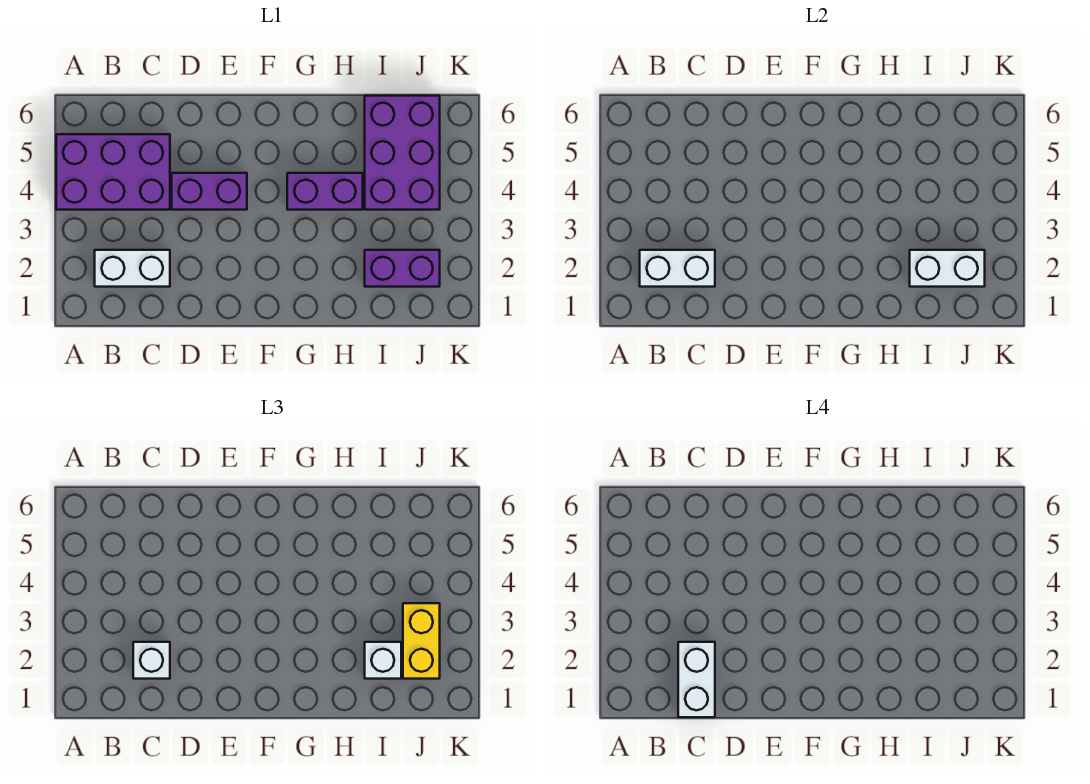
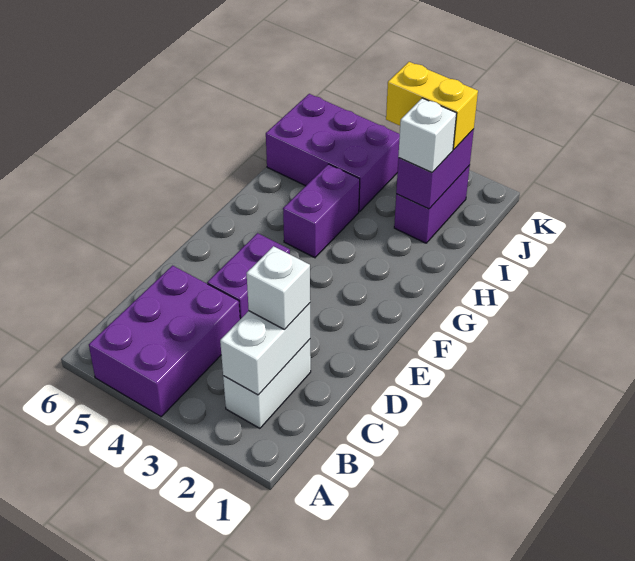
white 1x2 brick [678,642,715,717] -> none
white 1x2 brick [910,250,985,287] -> purple 1x2 brick [396,129,474,209]

